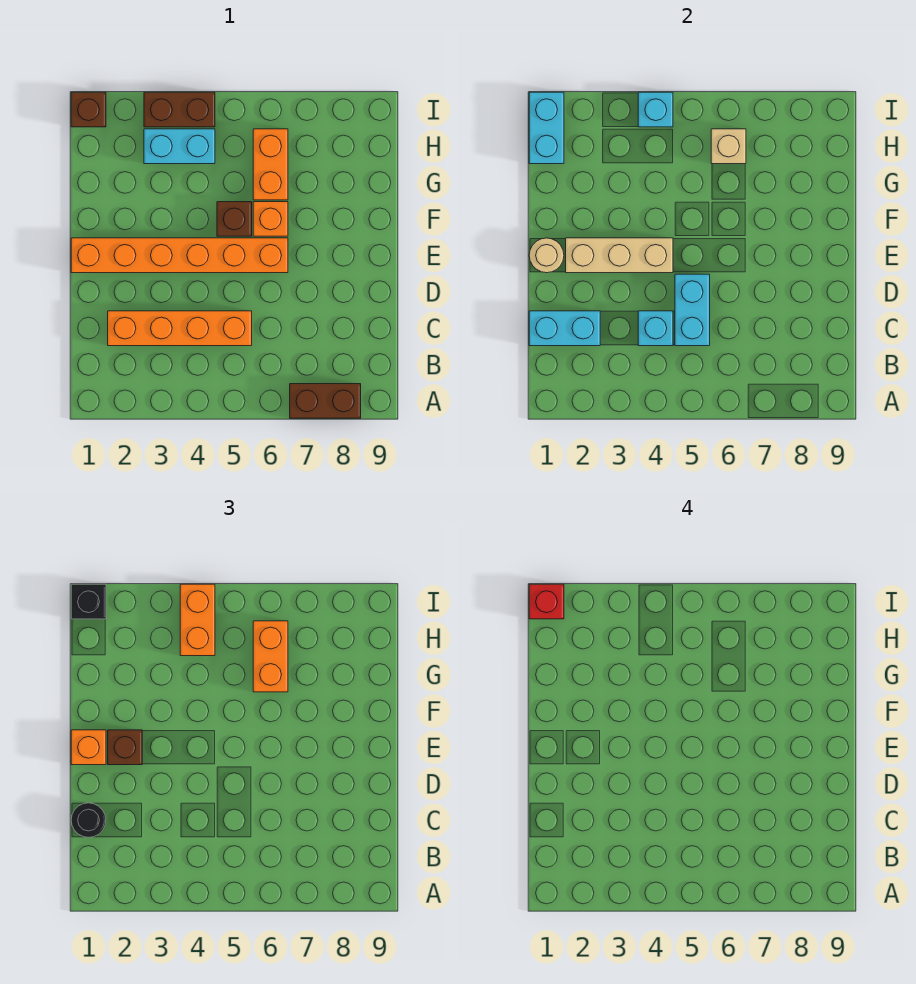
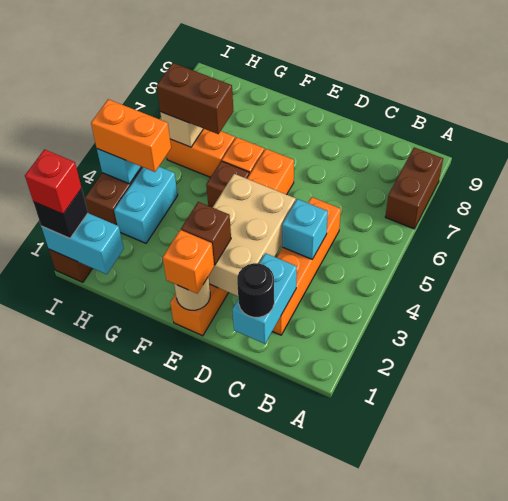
cyan 1x2 brick [675,274,710,346] -> none
tan 1x3 brick [566,238,673,273] -> tan 2x3 brick [208,174,296,296]
orange 1x2 brick [253,621,288,692] -> brown 1x2 brick [157,63,233,134]

